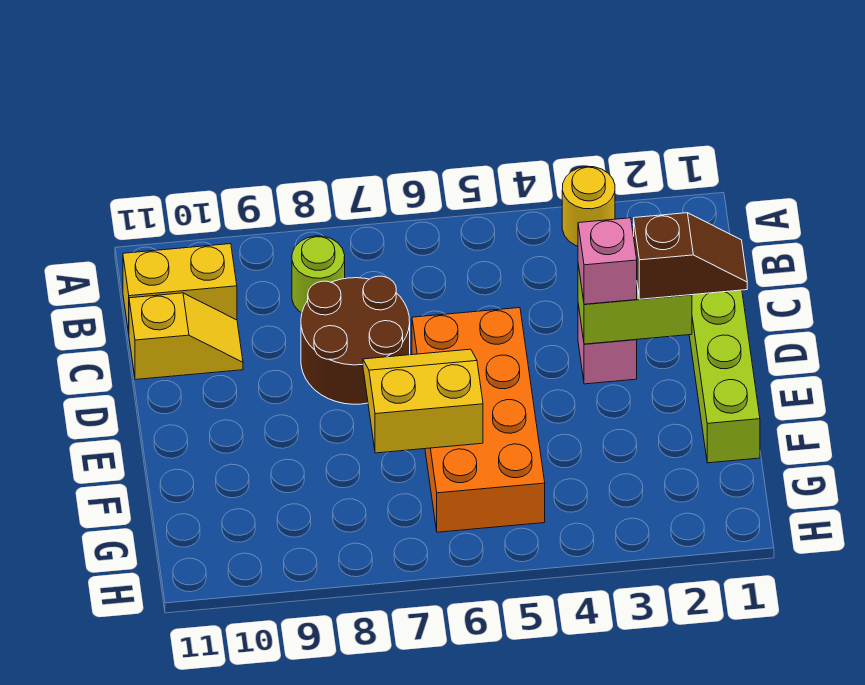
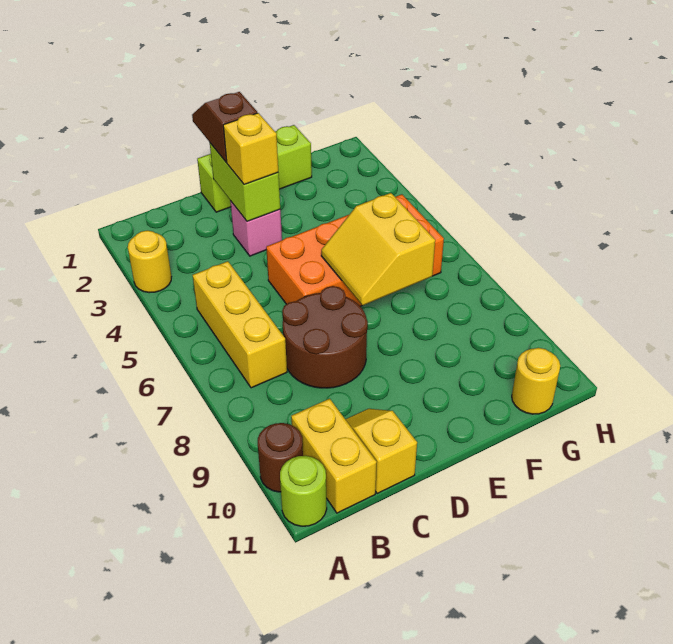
none -> brown 1x1 round brick [258,423,303,492]
none -> yellow 1x3 brick [193,261,287,388]
lime 1x1 round brick [292,236,345,313] -> lime 1x1 round brick moved to [280,456,327,526]
pink 1x1 brick [578,218,637,304] -> yellow 1x1 brick [223,113,278,184]
none -> yellow 1x1 round brick [512,348,560,414]

